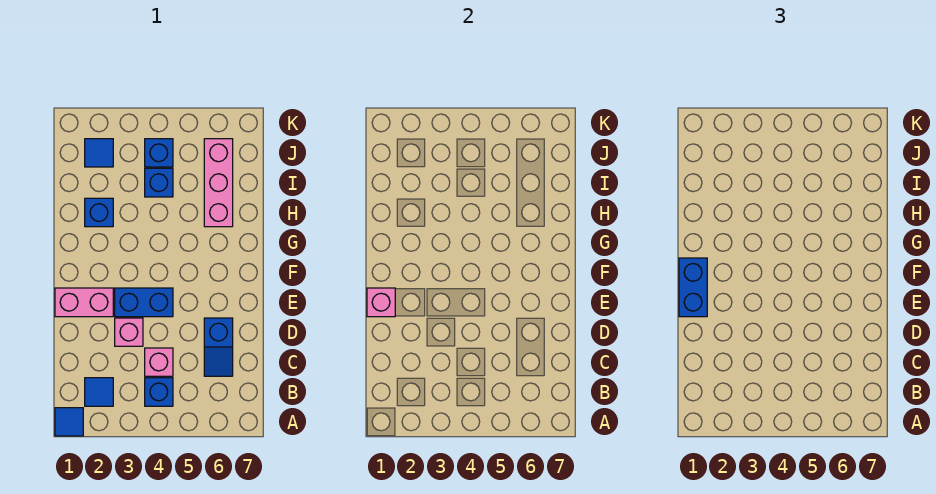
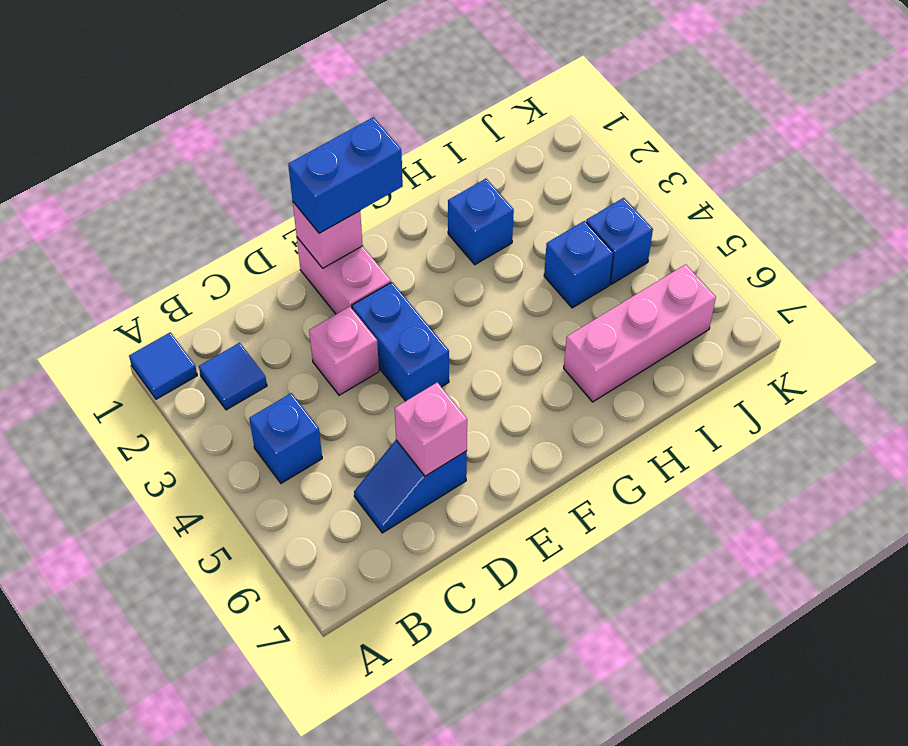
pink 1x1 brick [145,348,173,376] -> pink 1x1 brick moved to [395,383,467,476]
blue 1x1 tile [85,139,113,167] -> none

